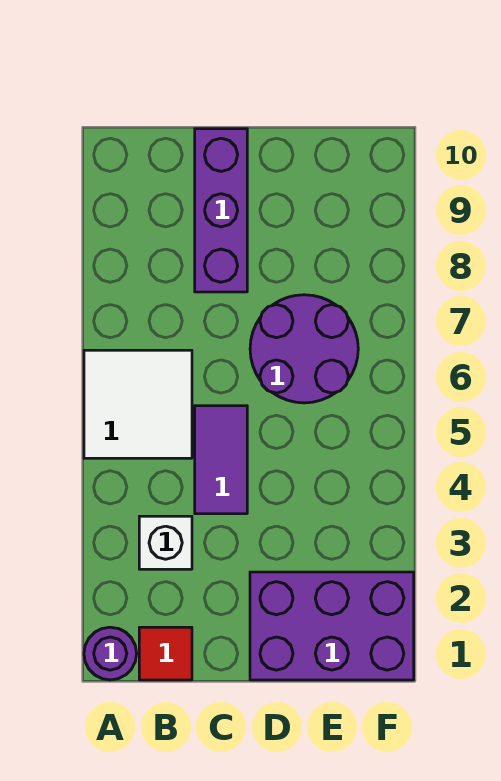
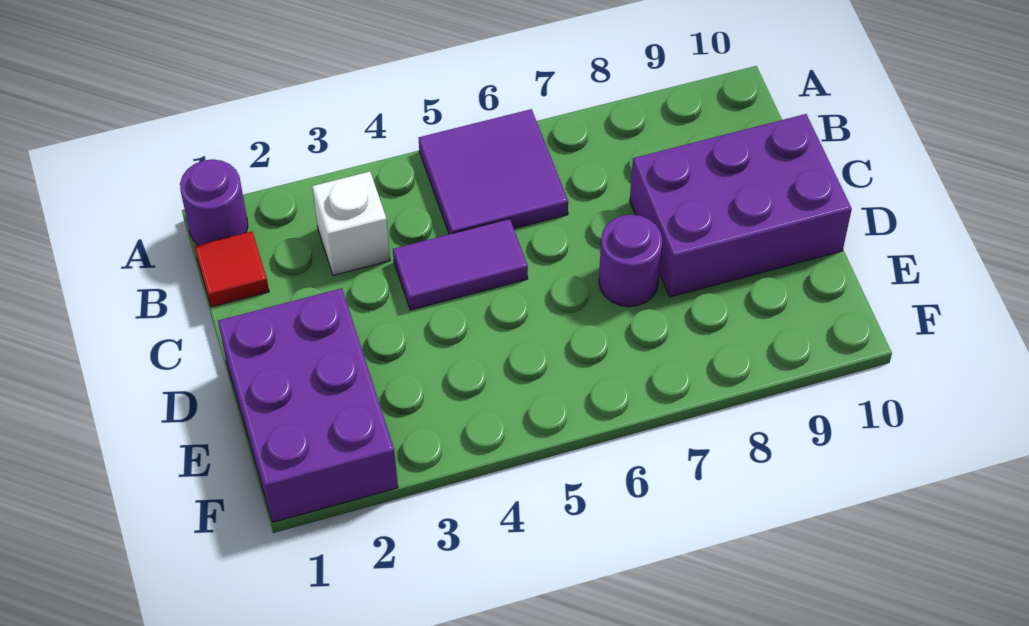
white 2x2 tile [84,350,192,458] -> purple 2x2 tile [419,109,568,234]
purple 1x3 brick [195,129,247,292] -> purple 2x3 brick [630,114,852,297]
purple 2x2 round brick [250,295,358,403] -> purple 1x1 round brick [599,214,662,307]

